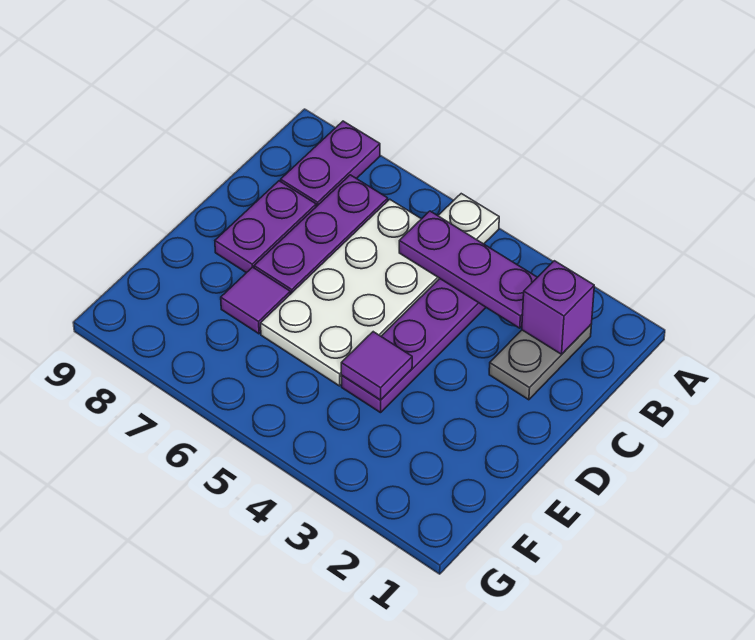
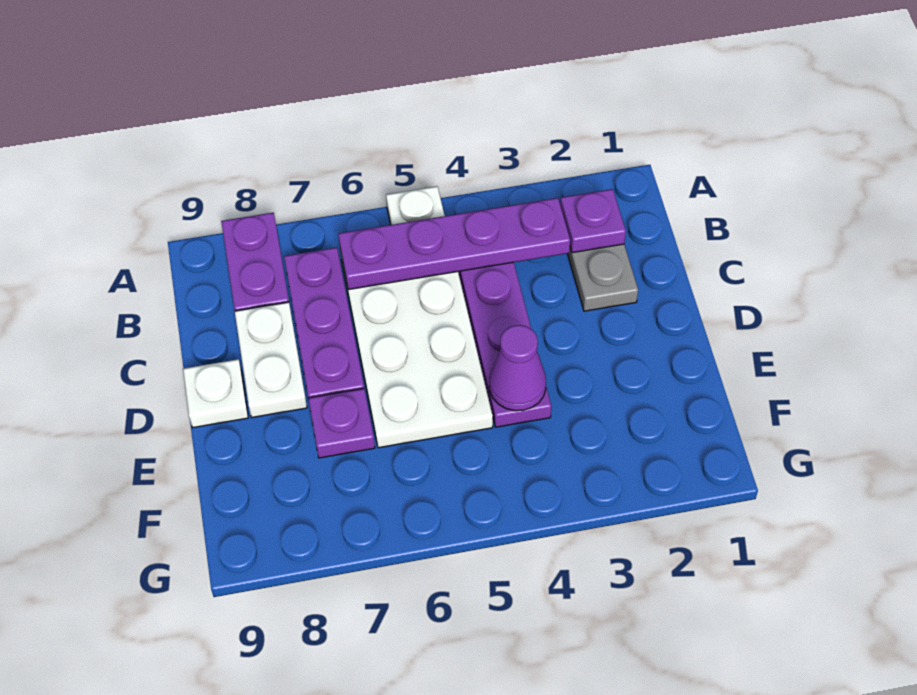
purple 1x1 brick [522,261,594,354] -> purple 1x1 plate [560,189,626,253]
purple 1x3 plate [399,211,537,328] -> purple 1x4 plate [338,198,570,290]
purple 1x2 plate [215,181,316,273] -> white 1x2 plate [235,302,307,418]
none -> white 1x1 plate [183,359,248,428]
purple 1x1 tile [341,332,412,400] -> purple 1x1 cone [489,325,546,411]
purple 1x1 tile [221,267,290,334] -> purple 1x1 plate [308,389,375,458]

